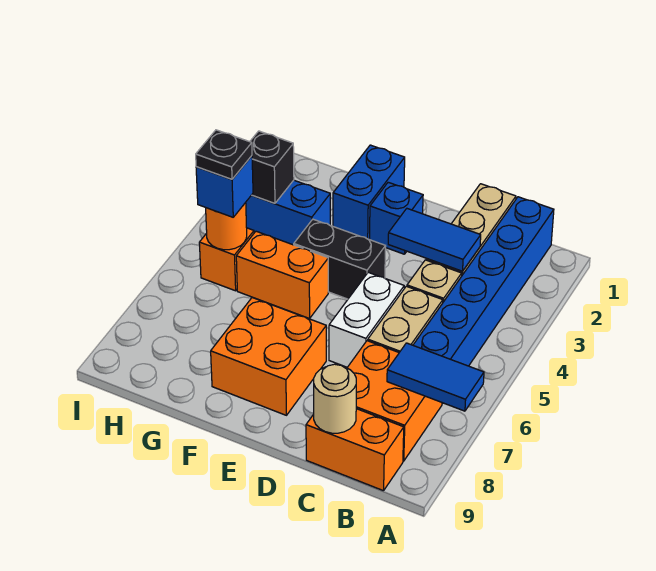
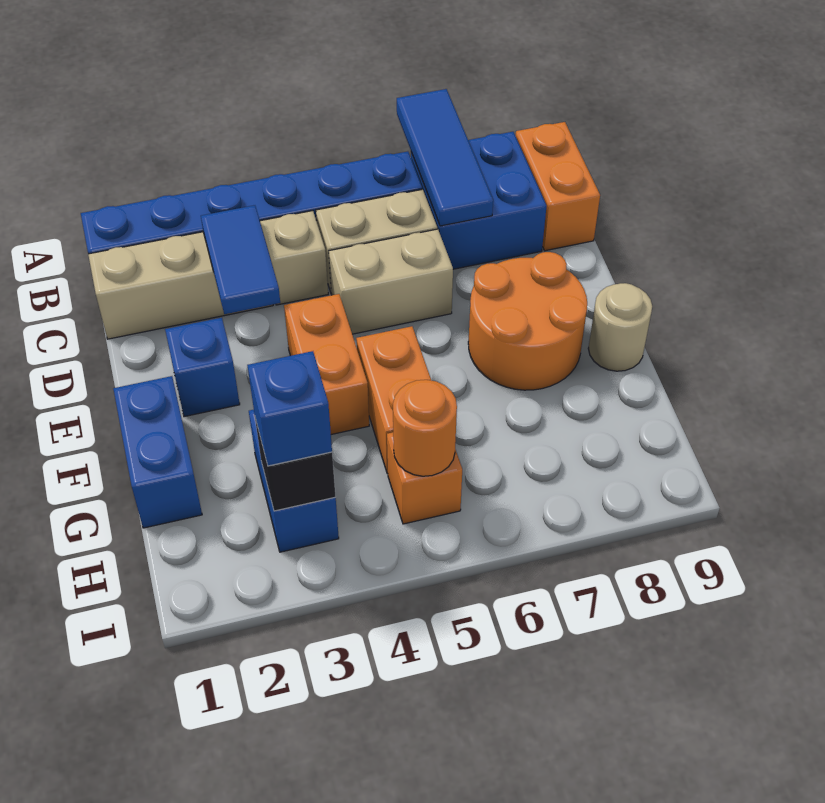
blue 1x2 tile [387,343,484,411] -> blue 1x3 tile [397,89,493,226]
orange 2x2 brick [347,341,442,461] -> blue 2x2 brick [411,132,547,269]
tan 1x1 round brick [314,364,356,433] -> tan 1x1 round brick moved to [588,283,652,371]
white 1x2 brick [329,272,404,367] -> tan 1x2 brick [329,229,453,334]
black 1x2 brick [294,219,386,299] -> orange 1x2 brick [284,294,369,434]
orange 2x2 brick [211,297,326,415] -> orange 2x2 round brick [468,252,587,390]
blue 1x2 brick [333,145,405,239] -> blue 1x2 brick turned to [113,376,202,528]
blue 1x1 brick [196,156,253,217] -> blue 1x1 brick moved to [247,351,332,466]
black 1x1 plate [196,130,252,179] -> none

